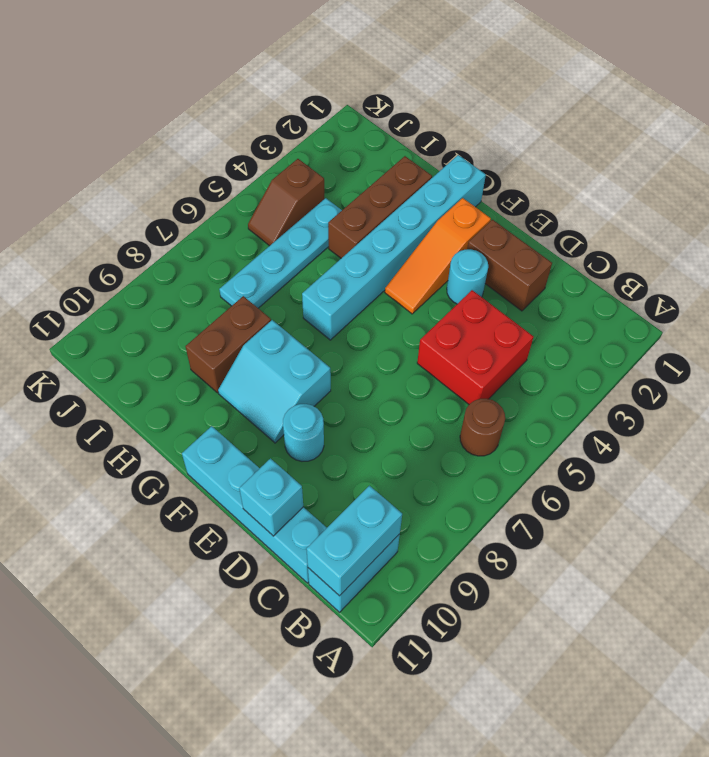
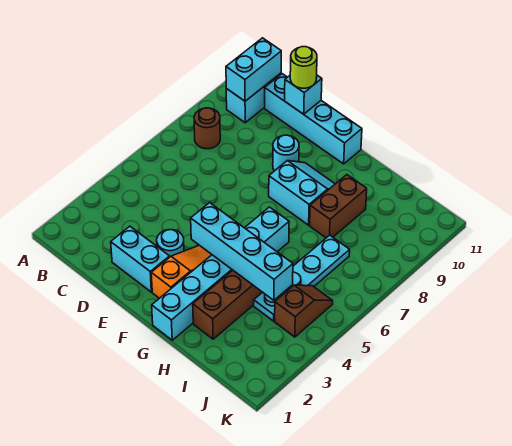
brown 1x1 round brick [460,399,505,456] -> brown 1x1 round brick moved to [194,108,220,149]
red 2x2 brick [417,290,534,404] -> none
brown 1x2 brick [467,220,552,311] -> cyan 1x2 brick [111,226,170,292]
none -> lime 1x1 round brick [290,47,317,88]
none -> cyan 1x4 brick [191,203,293,300]

